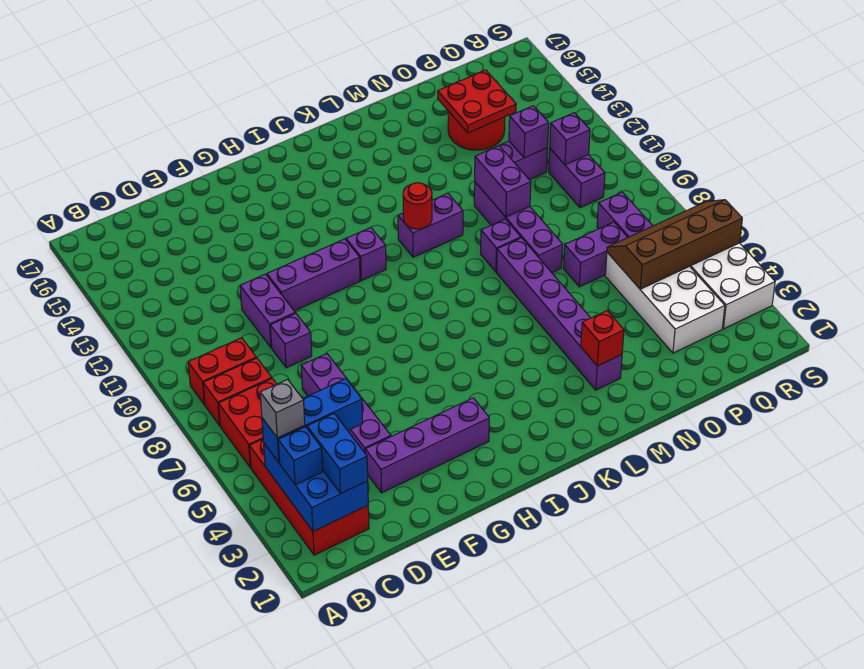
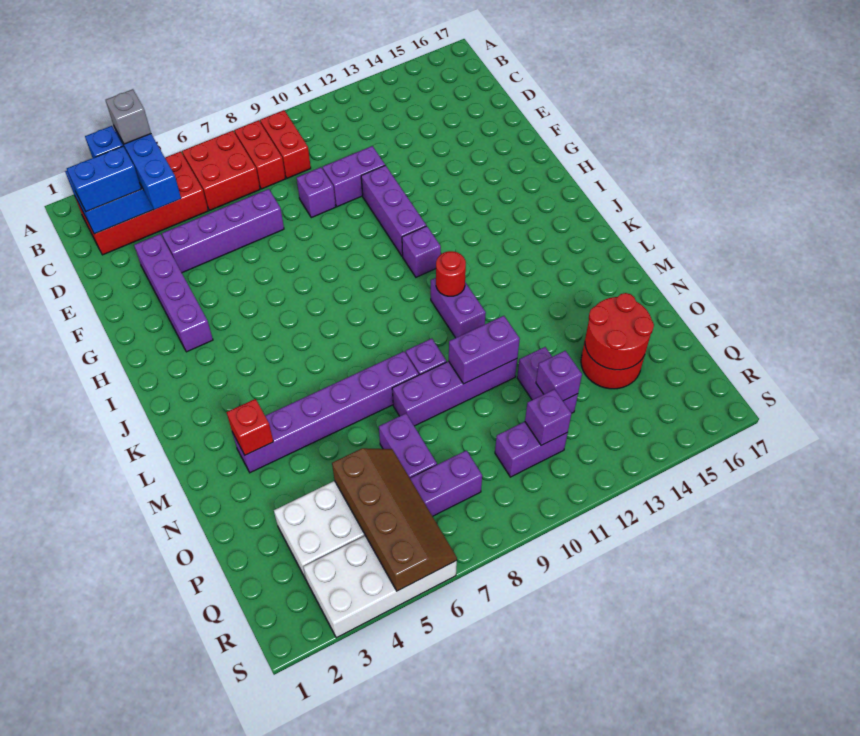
red 2x2 plate [438,70,516,133] -> red 2x2 round brick [585,293,654,370]

